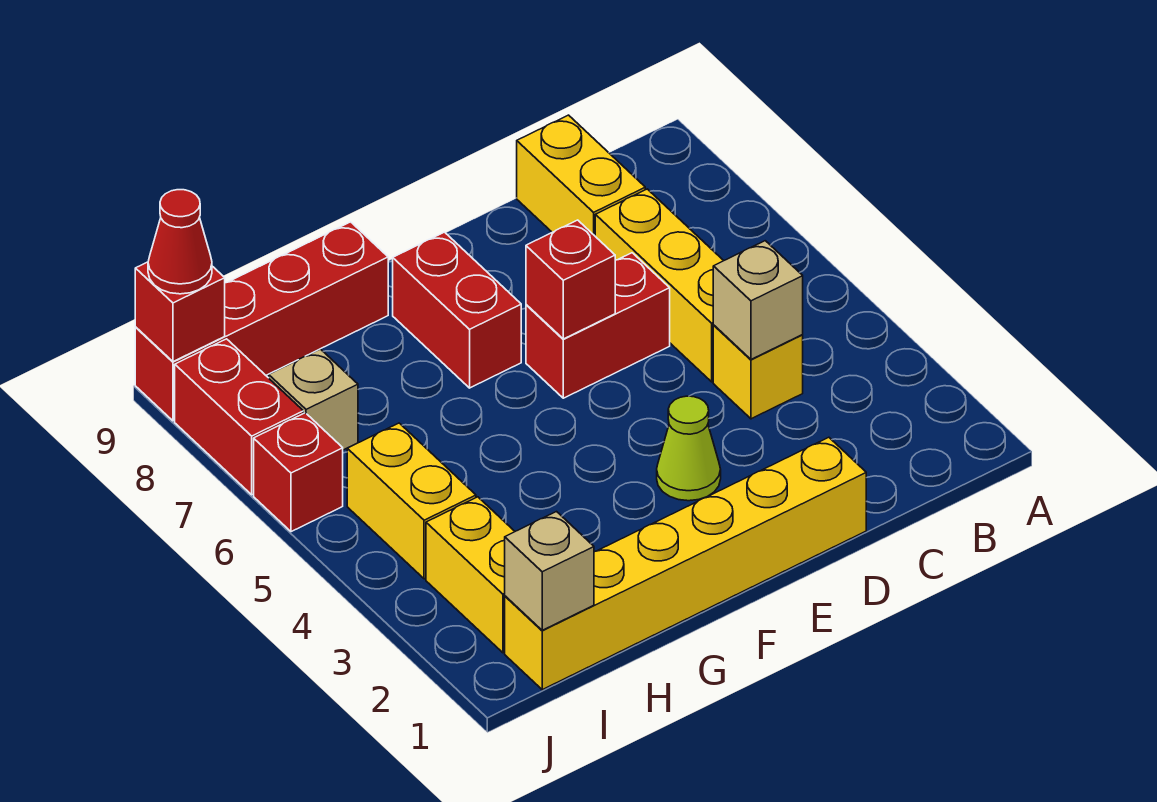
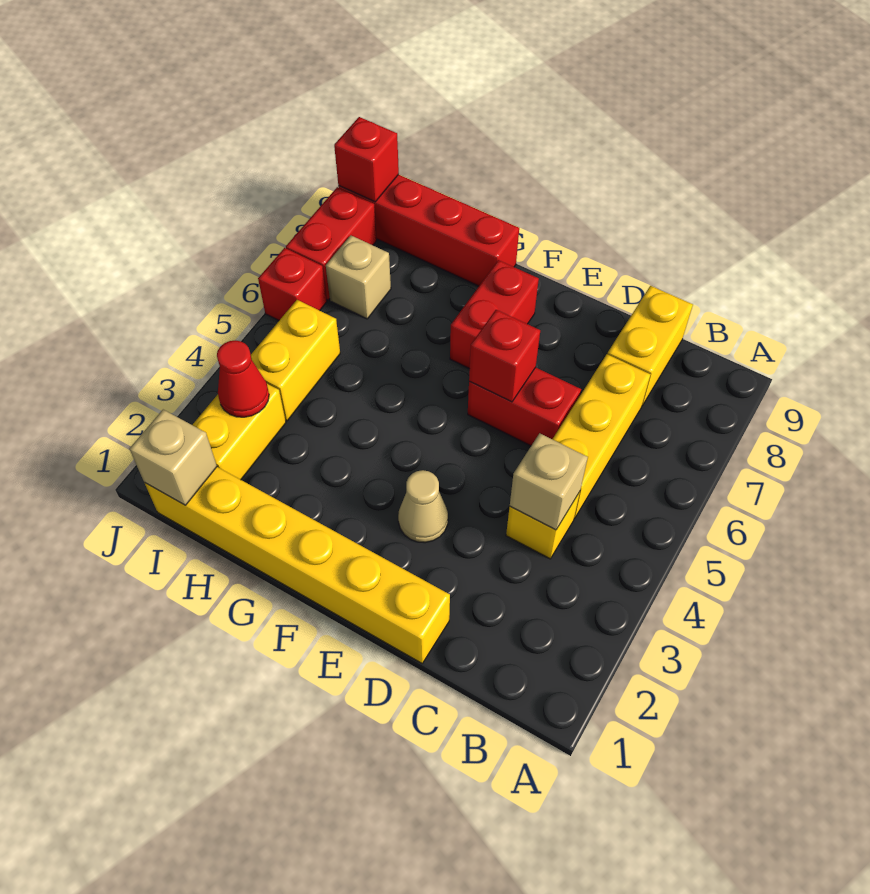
lime 1x1 cone [657,396,721,501] -> tan 1x1 cone [398,470,448,543]
red 1x1 cone [148,190,212,294] -> red 1x1 cone moved to [217,340,269,417]

